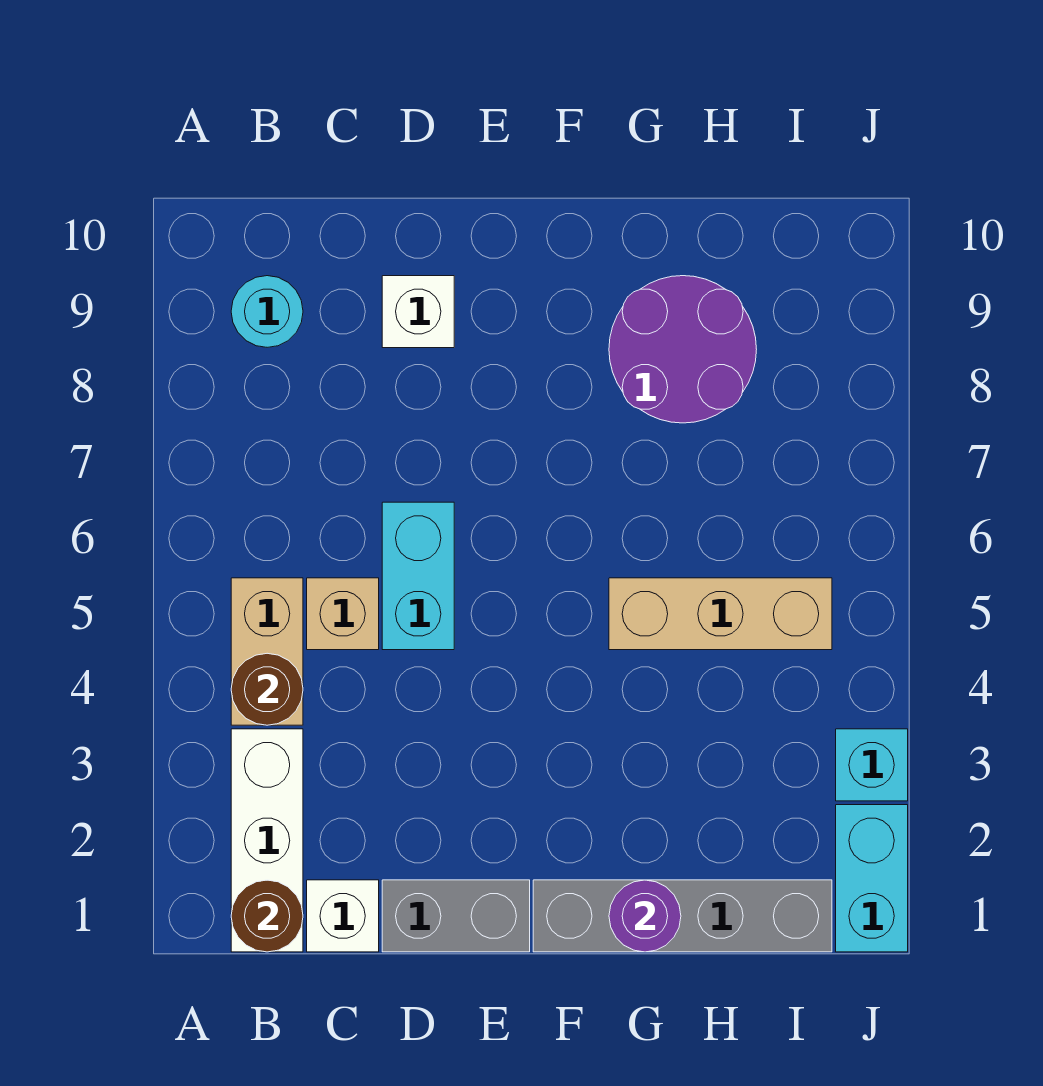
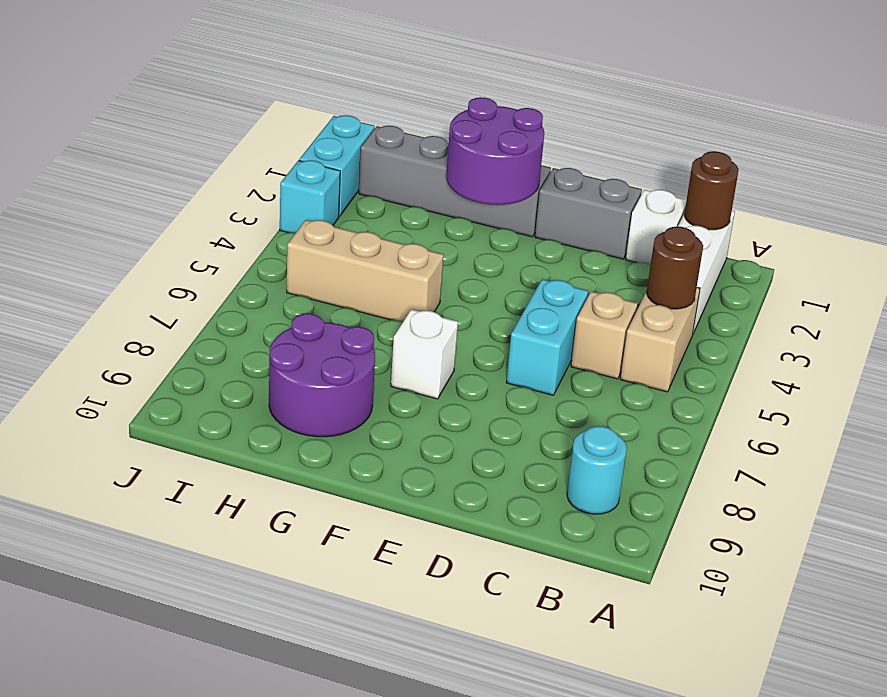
white 1x1 brick [382,276,454,348] -> white 1x1 brick moved to [391,309,458,399]
purple 1x1 round brick [609,880,681,952] -> purple 2x2 round brick [446,97,544,205]

